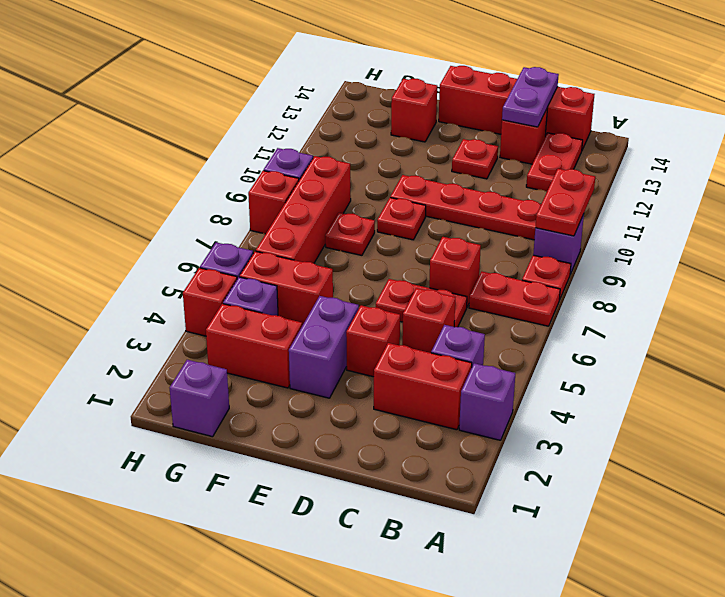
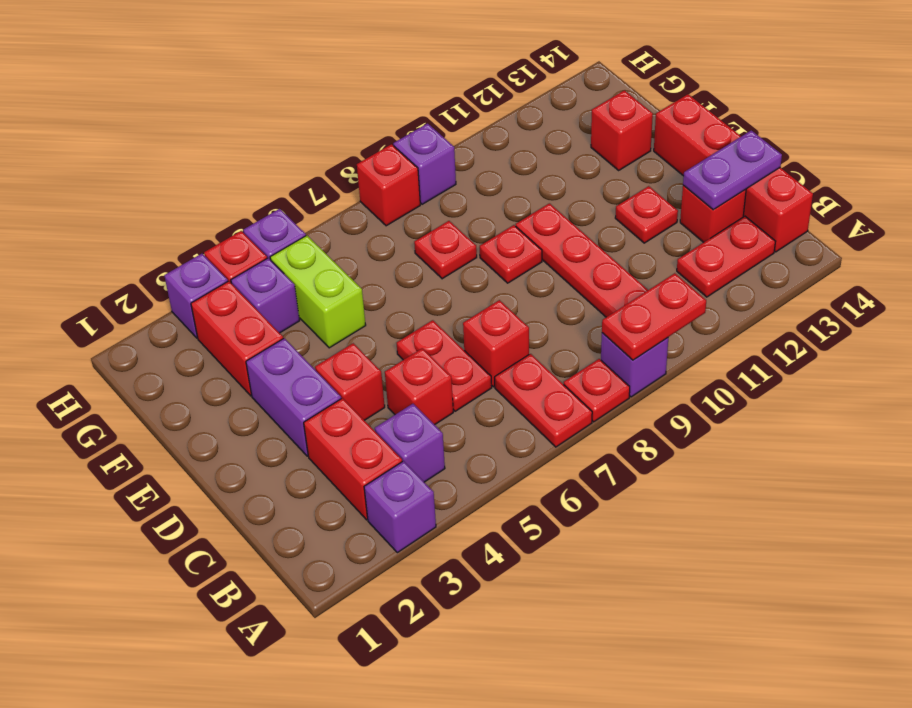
purple 1x2 brick [289,296,359,398] -> purple 1x2 brick turned to [246,338,341,456]
red 1x2 brick [240,251,333,326] -> lime 1x2 brick [270,235,366,348]
purple 1x1 brick [170,360,229,437] -> purple 1x1 brick moved to [164,254,228,338]
red 1x4 brick [256,156,351,263] -> none

